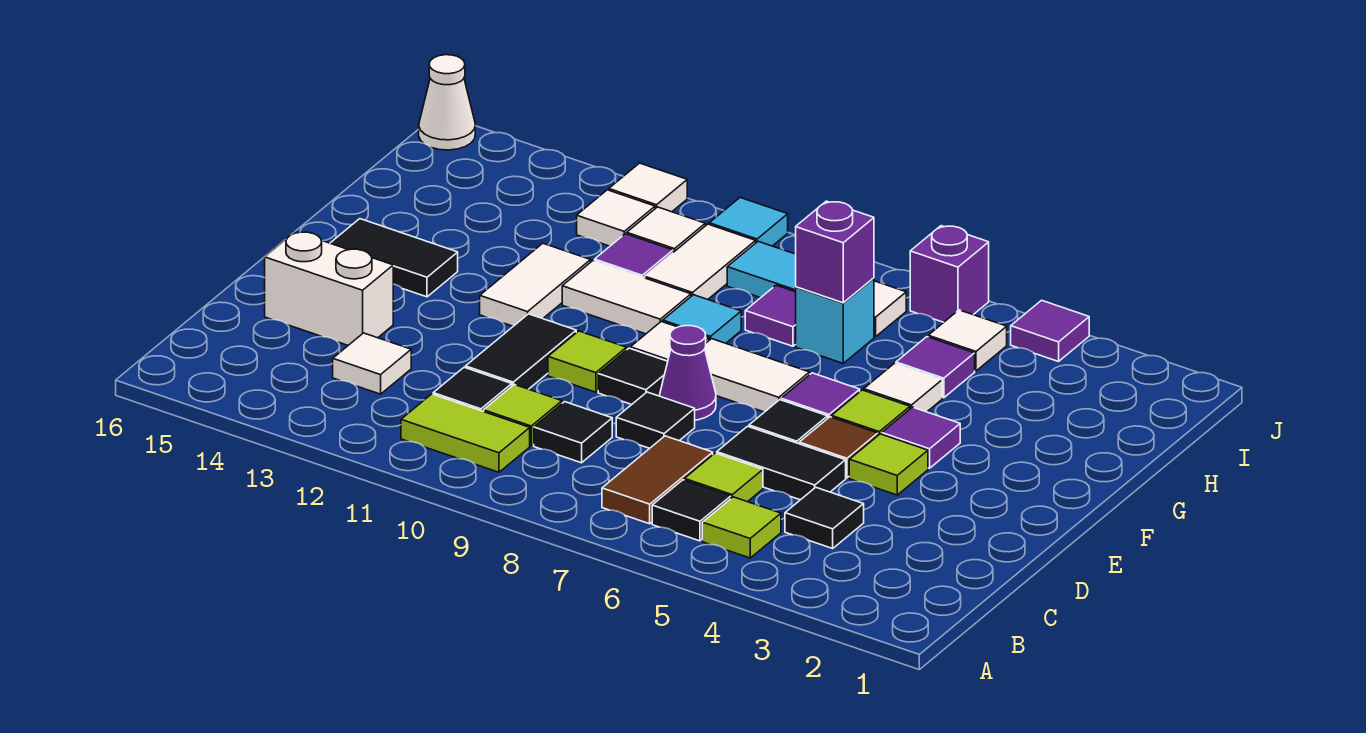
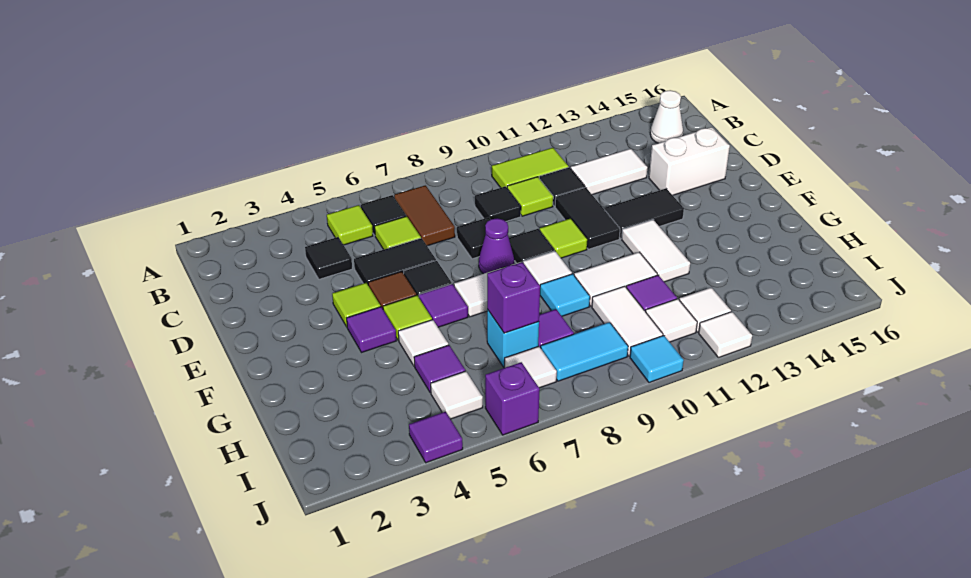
white 1x1 tile [333,333,411,394] -> white 1x2 tile [571,149,647,195]
black 1x2 tile [330,219,458,297] -> black 1x2 tile moved to [605,189,684,239]
white 1x1 cone [419,55,475,150] -> white 1x1 cone moved to [650,90,683,143]

